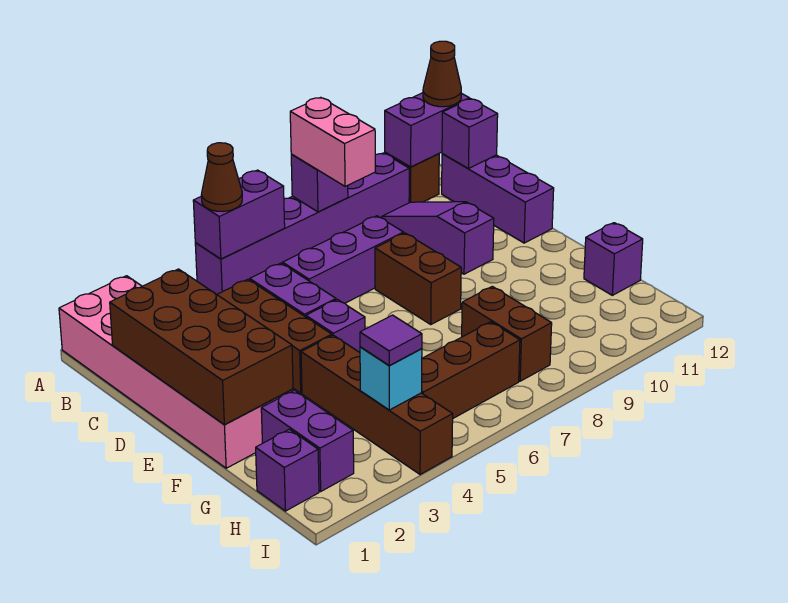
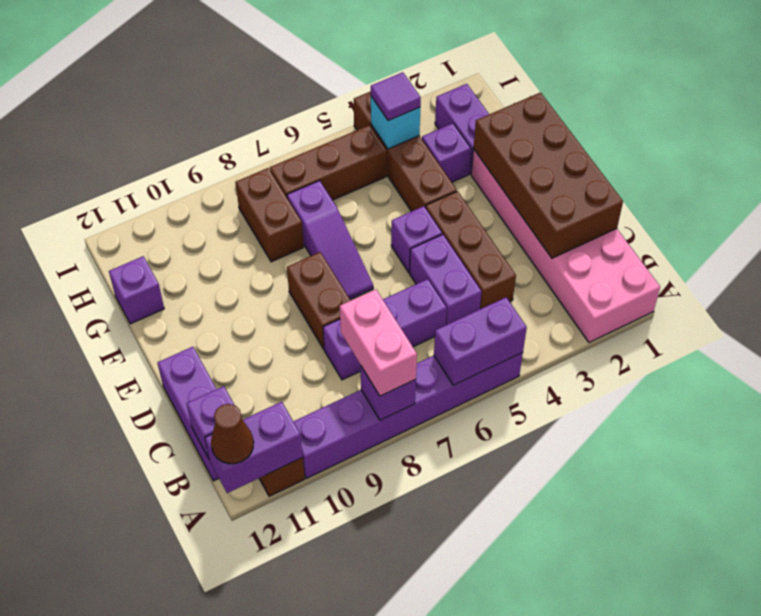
brown 1x1 cone [201,143,242,211] -> none
purple 1x3 slope [382,202,494,274] -> purple 1x3 slope moved to [287,181,373,299]
purple 1x1 brick [256,429,319,511] -> purple 1x1 brick moved to [422,123,471,182]

